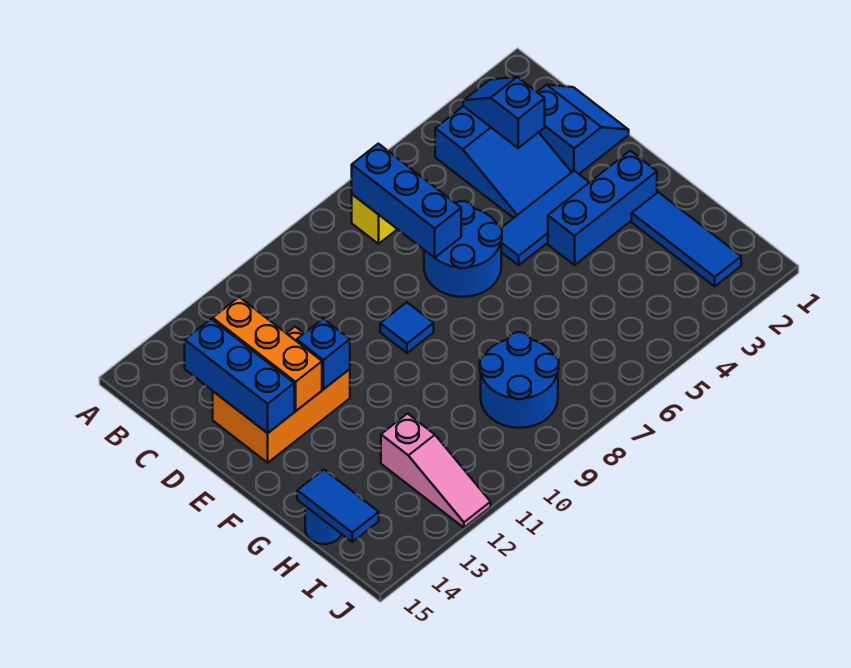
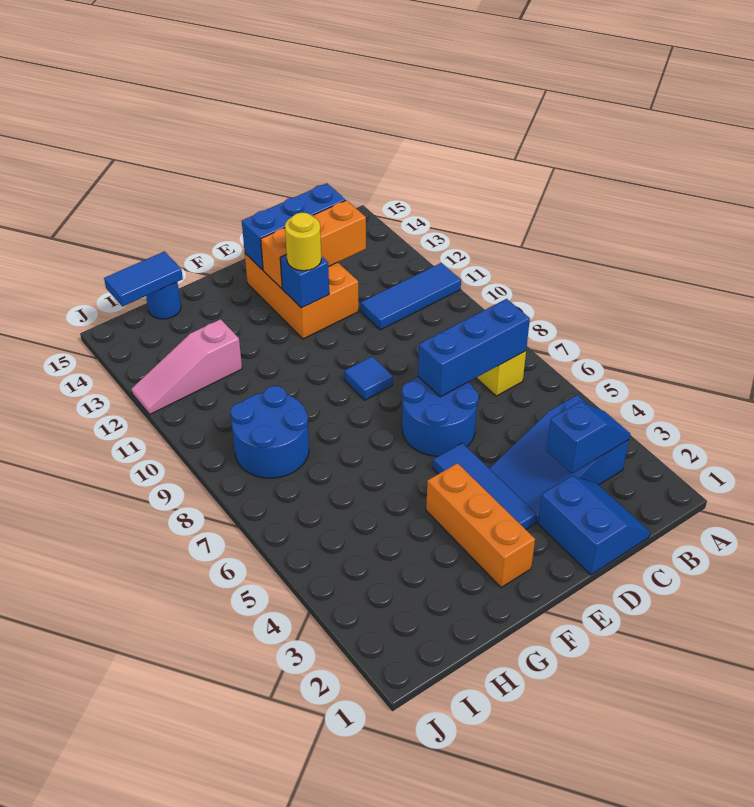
blue 2x2 slope [537,85,629,174] -> blue 2x2 slope turned to [538,476,650,575]
none -> yellow 1x1 round brick [285,213,321,271]
blue 1x3 brick [548,151,657,265] -> orange 1x3 brick [426,463,535,588]
blue 1x3 tile [632,192,741,286] -> blue 1x3 tile moved to [361,263,461,330]

